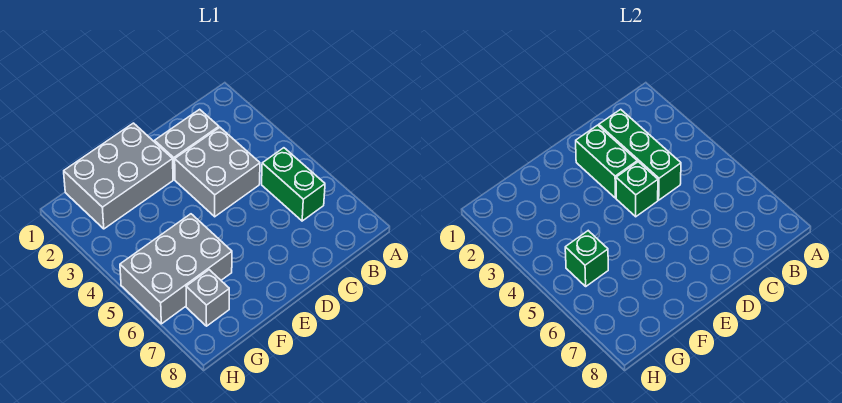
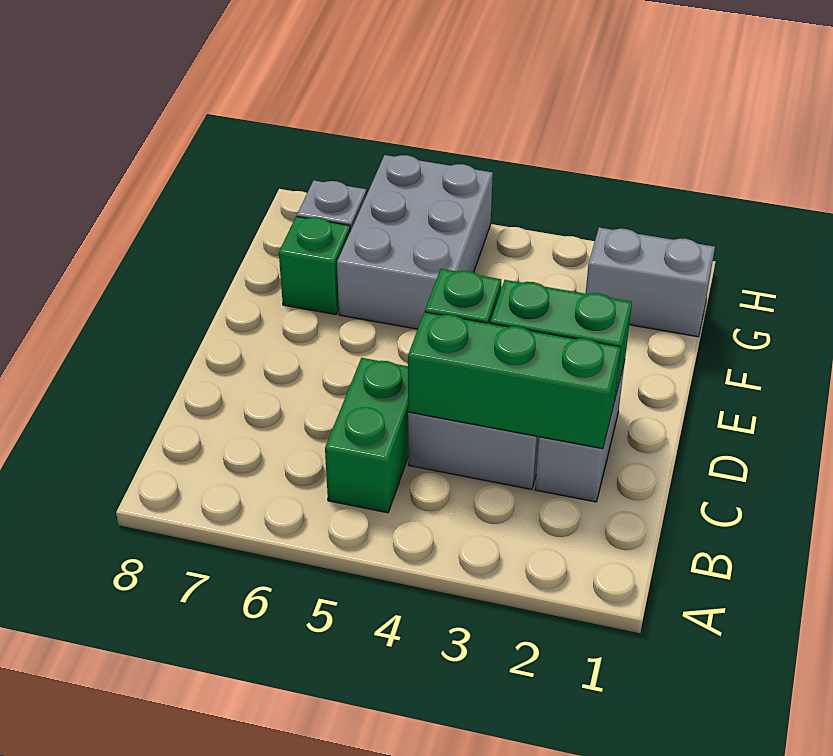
green 1x2 brick [262,148,325,221] -> green 1x2 brick turned to [325,358,408,513]
grey 2x3 brick [64,123,173,229] -> grey 1x2 brick [586,228,715,337]
green 1x1 brick [565,231,608,286] -> green 1x1 brick moved to [279,216,350,315]

